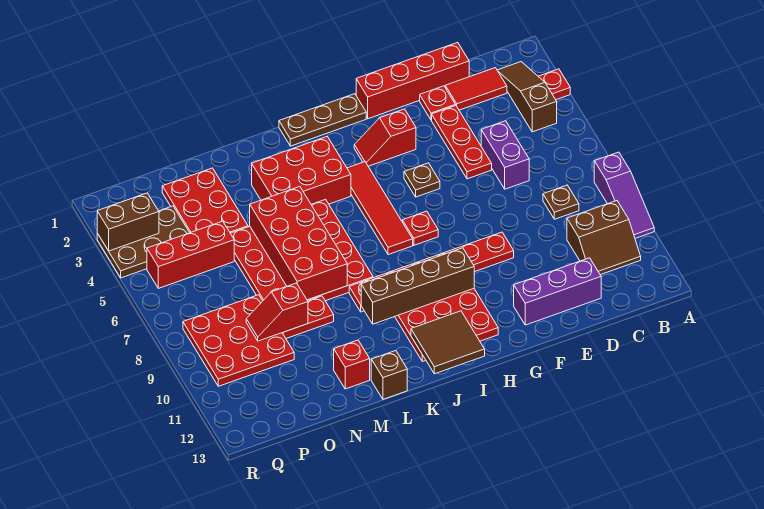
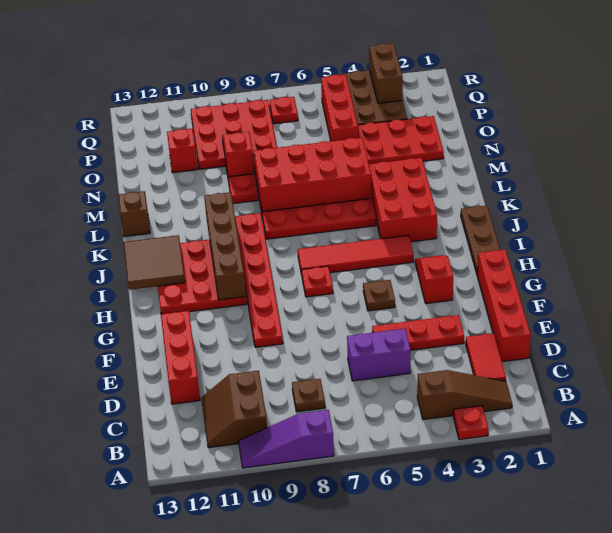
purple 1x3 brick [514,258,601,325] -> red 1x3 brick [161,311,200,404]
red 1x1 plate [420,86,456,120] -> red 1x1 plate moved to [269,97,298,124]
red 1x1 brick [334,340,370,389] -> red 1x1 brick moved to [167,129,198,173]

